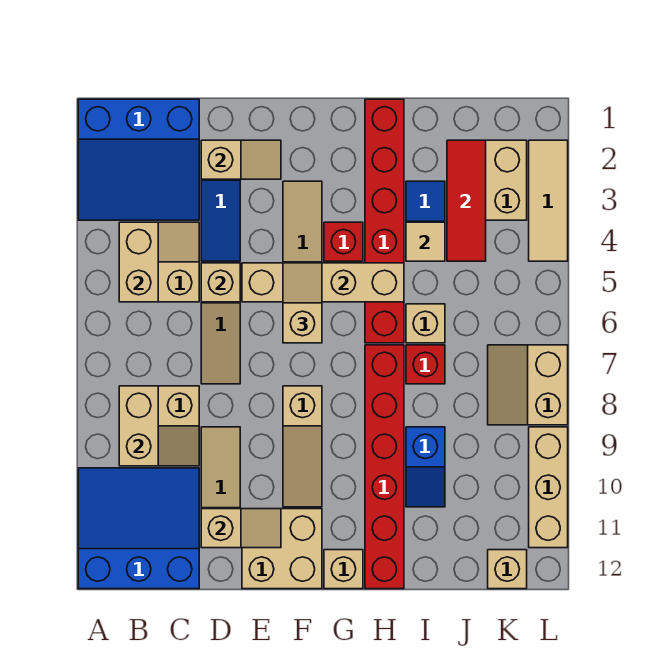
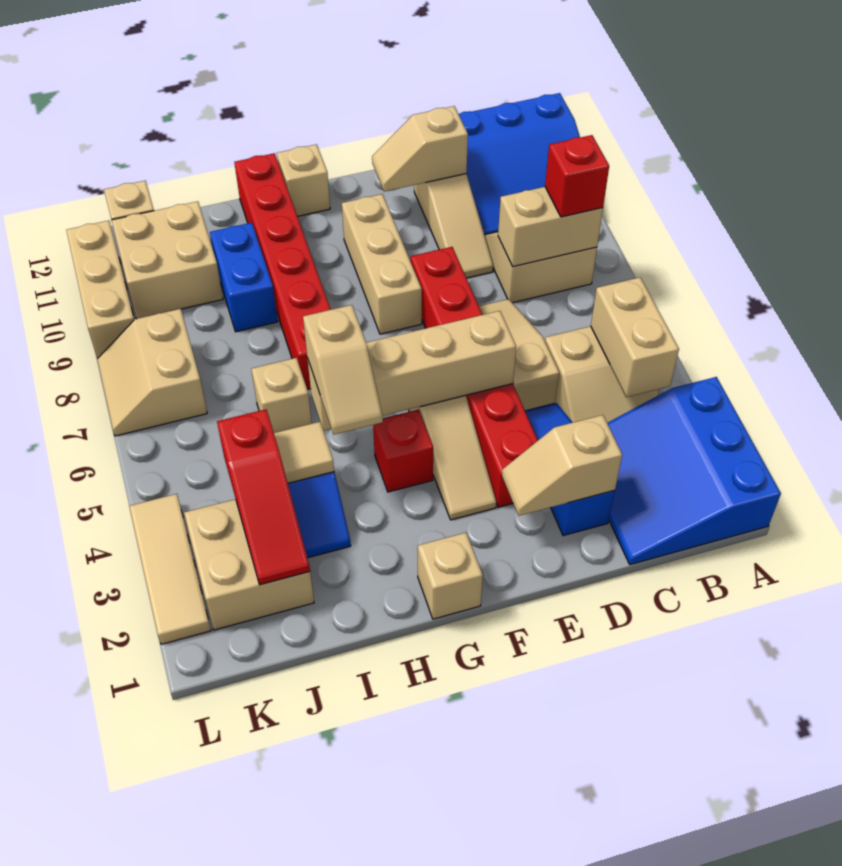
blue 3x3 slope [78,99,199,220] -> blue 3x3 slope turned to [607,377,781,565]
tan 1x2 brick [119,386,158,466] -> tan 1x2 brick turned to [498,187,603,266]
tan 1x1 brick [201,263,240,302] -> tan 1x1 brick moved to [418,533,483,619]
tan 2x2 brick [242,509,322,589] -> tan 2x2 brick moved to [112,201,223,319]
tan 1x2 slope [283,263,322,343] -> tan 1x2 slope moved to [303,305,383,434]
tan 1x3 slope [283,386,322,507] -> tan 1x3 brick [342,194,422,334]
red 1x6 brick [365,99,404,343] -> red 1x6 brick moved to [411,247,538,507]
red 1x1 brick [406,345,445,384] -> red 1x1 brick moved to [545,135,609,217]
blue 1x2 slope [406,427,445,507] -> blue 1x2 brick [210,223,278,332]
red 1x3 tile [447,140,486,261] -> red 1x3 slope [217,409,310,585]
tan 2x2 slope [488,345,568,425] -> tan 2x2 slope turned to [97,309,207,436]

